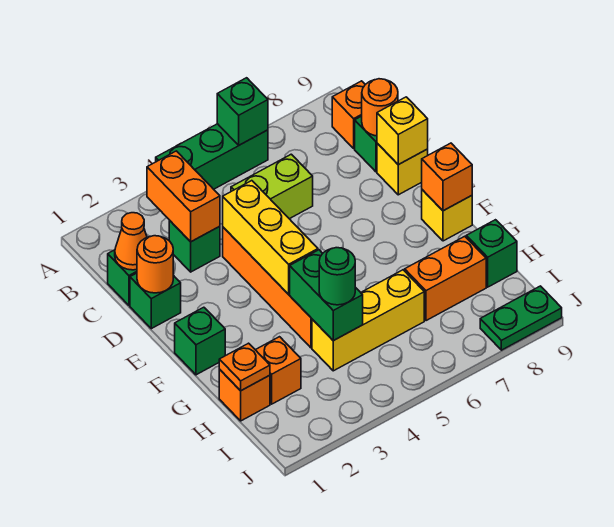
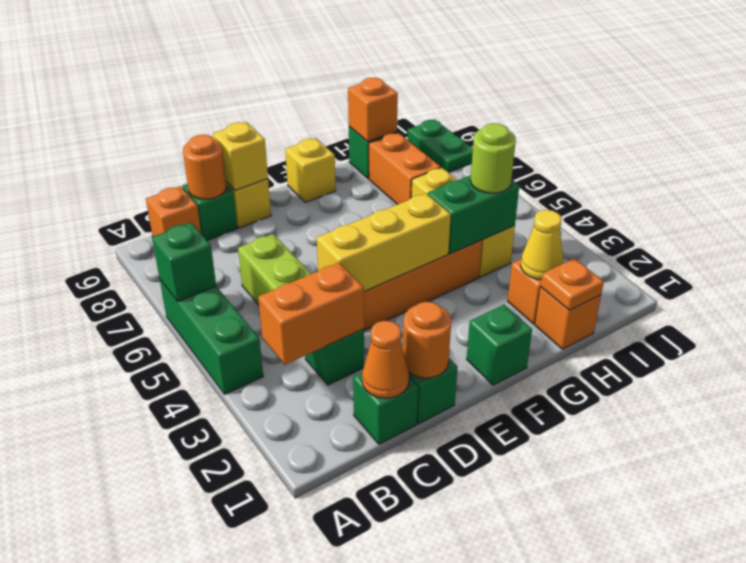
orange 1x1 brick [422,143,472,211] -> orange 1x1 brick moved to [348,78,398,142]
none -> yellow 1x1 cone [521,210,563,280]
green 1x1 round brick [319,248,355,305] -> lime 1x1 round brick [470,123,516,193]

